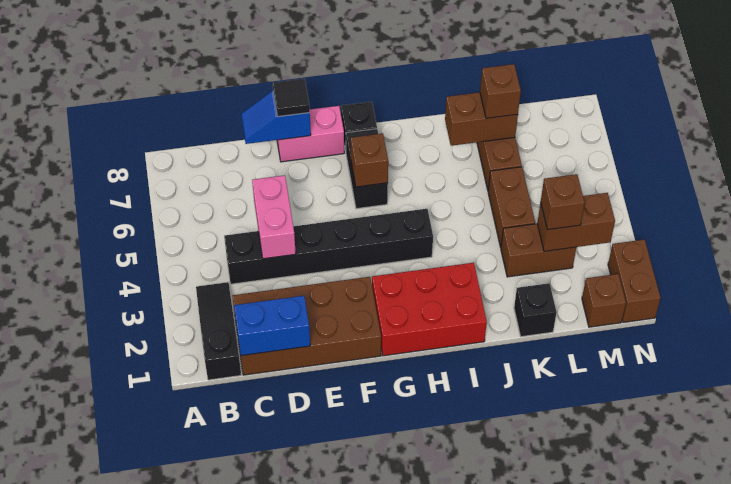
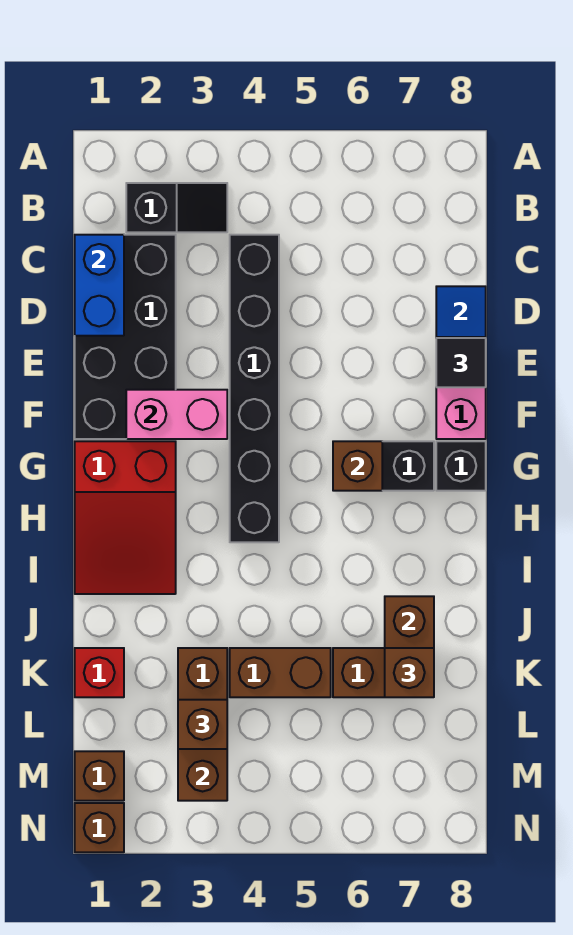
black 1x3 slope [196,282,241,380] -> black 1x2 slope [126,183,227,232]
brown 2x4 brick [232,277,381,375] -> black 2x4 brick [75,235,176,439]
pink 1x2 brick [252,175,296,259] -> pink 1x2 brick moved to [126,390,227,439]
red 2x3 brick [372,263,487,356] -> red 2x3 slope [75,441,176,594]
black 1x1 brick [514,283,557,337] -> red 1x1 brick [75,648,124,697]
brown 1x2 brick [608,239,661,322] -> brown 1x1 brick [75,803,124,852]

